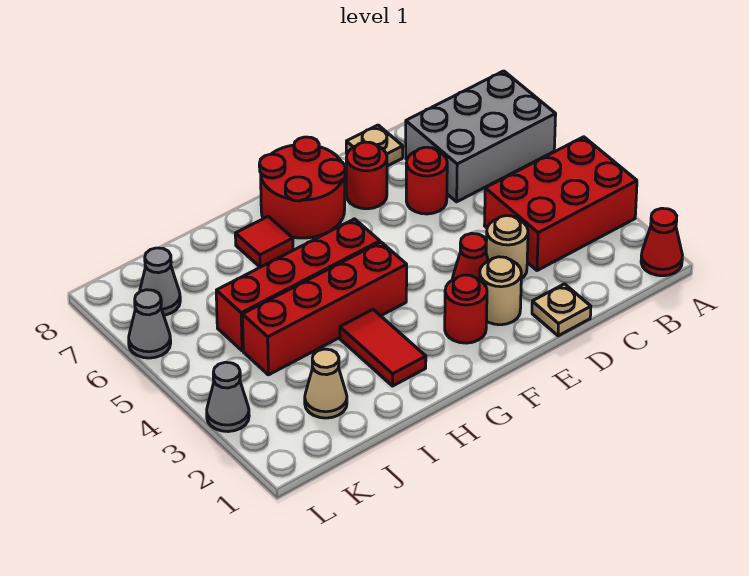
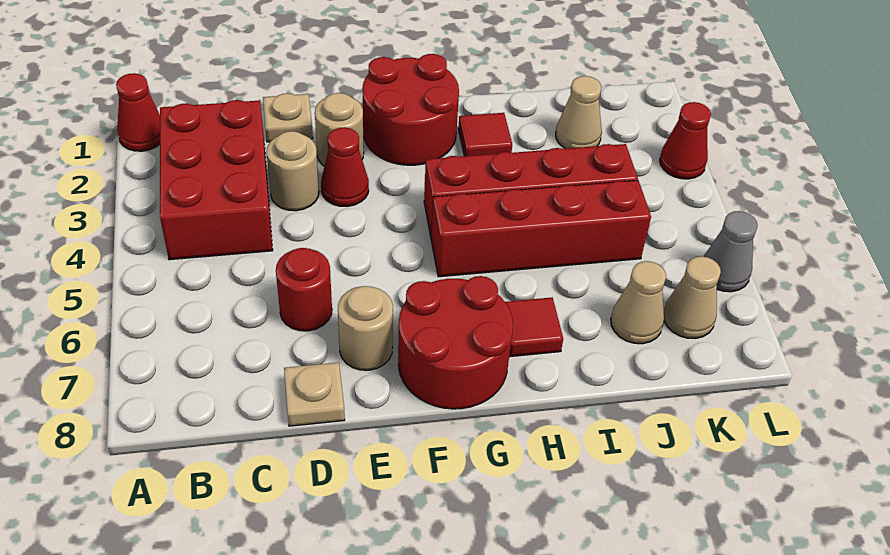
red 2x3 brick [484,137,637,271] -> red 2x3 brick turned to [160,100,273,260]
grey 2x3 brick [406,71,556,202] -> none
red 1x1 round brick [346,142,387,209] -> tan 1x1 round brick [338,286,393,370]
red 1x1 round brick [445,275,487,343] -> red 2x2 round brick [362,54,459,165]
red 1x2 tile [340,310,426,386] -> red 1x1 tile [458,113,512,156]
none -> tan 1x1 cone [611,261,666,344]
grey 1x1 cone [140,248,180,315] -> tan 1x1 cone [664,256,721,339]
grey 1x1 cone [207,362,249,432] -> red 1x1 cone [660,102,711,179]

